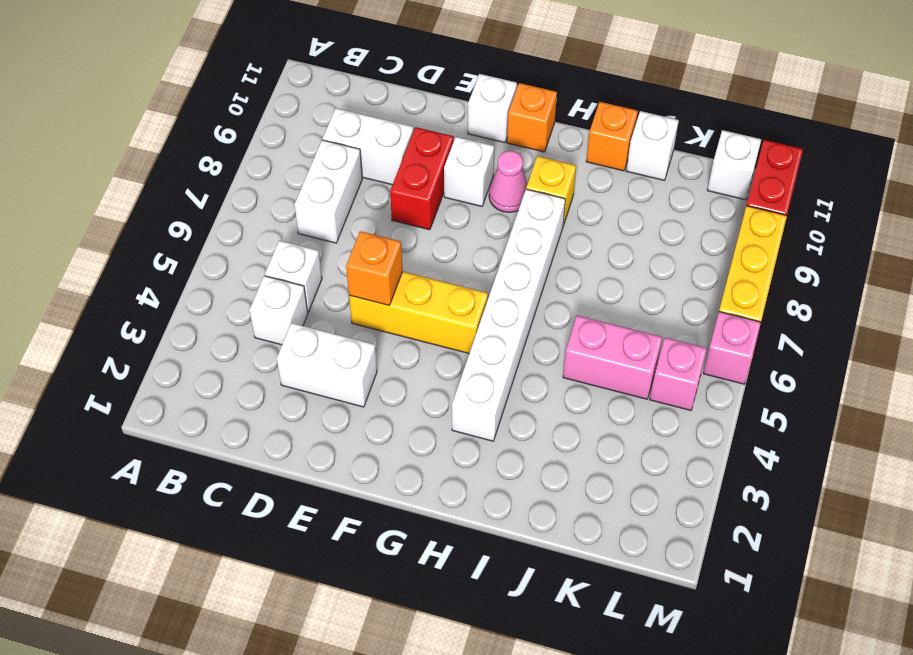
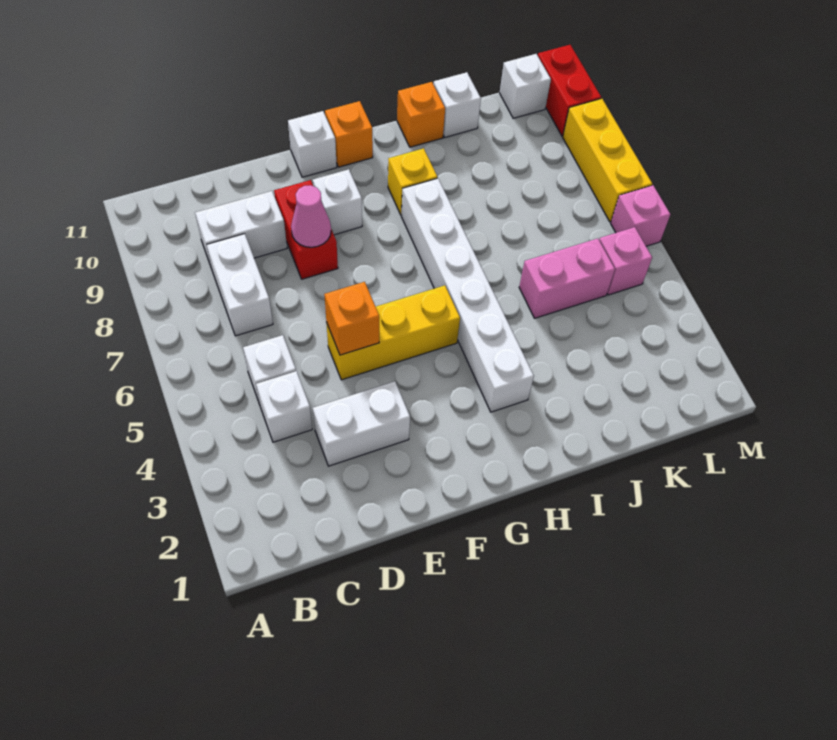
pink 1x1 cone [489,151,527,212] -> pink 1x1 cone moved to [291,185,331,247]

